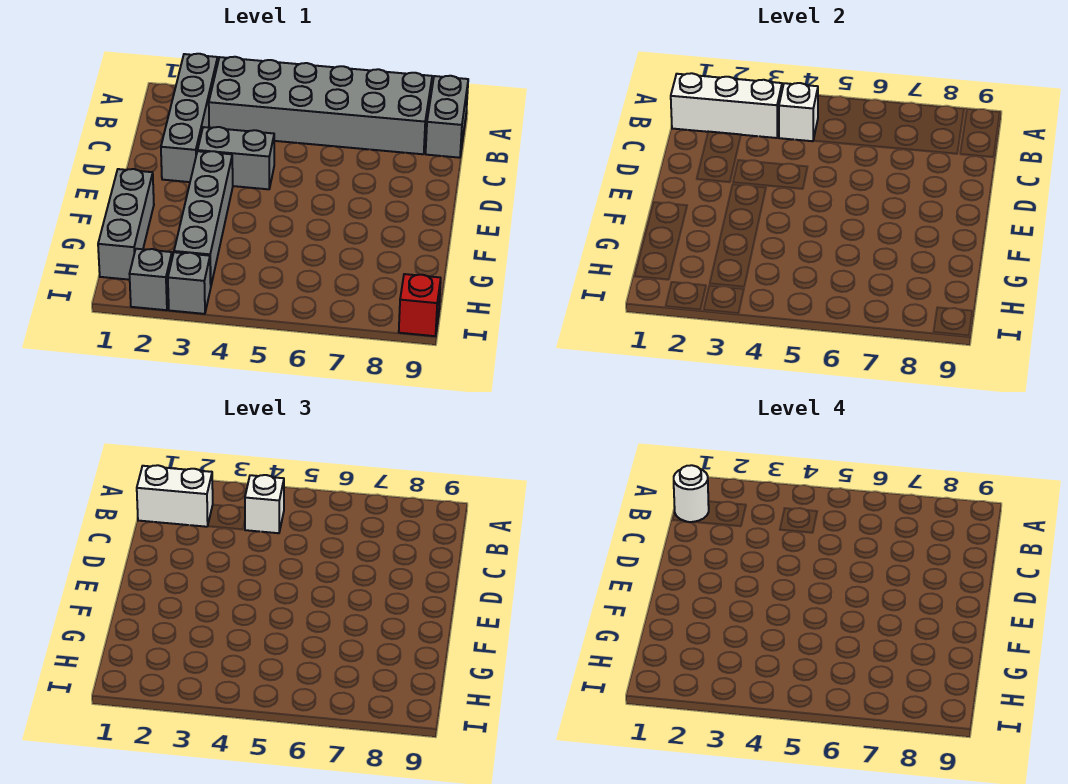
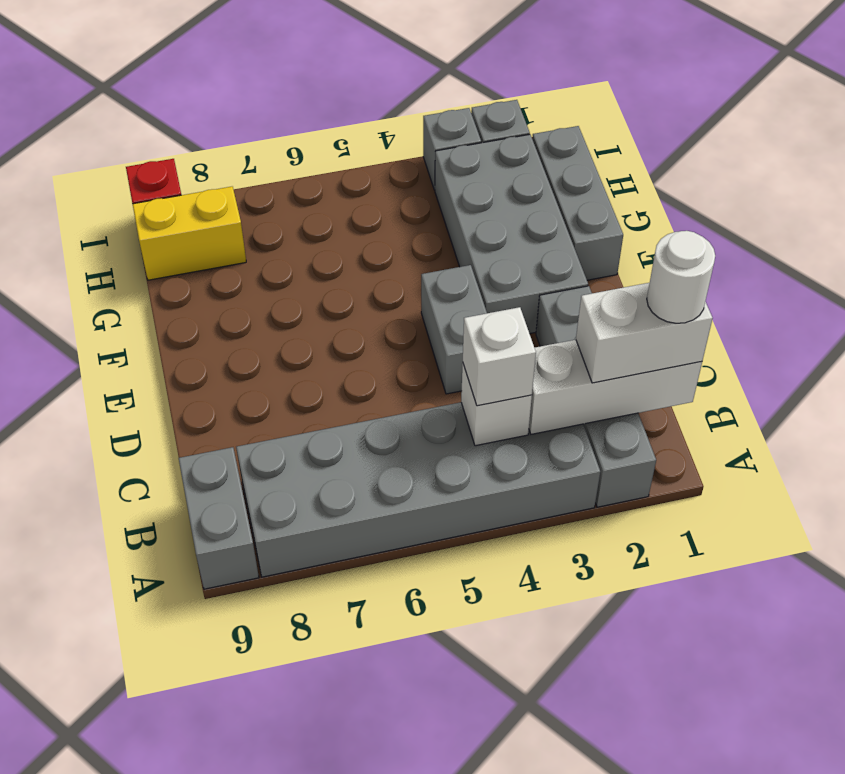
grey 1x2 brick [198,127,274,189] -> grey 1x2 brick turned to [421,265,487,394]
grey 1x4 brick [174,151,233,285] -> grey 2x4 brick [435,134,588,334]
none -> yellow 1x2 brick [133,187,246,280]

